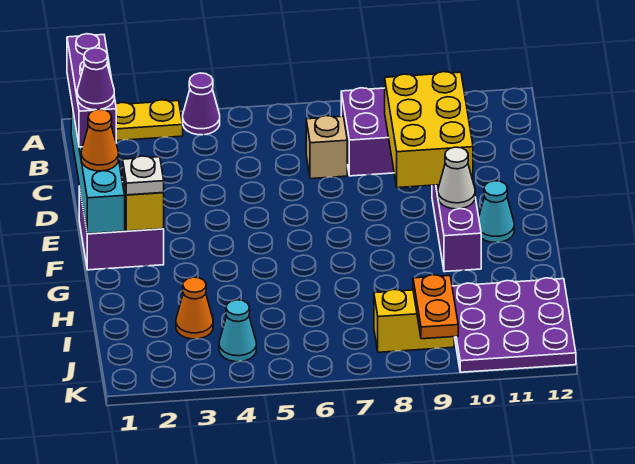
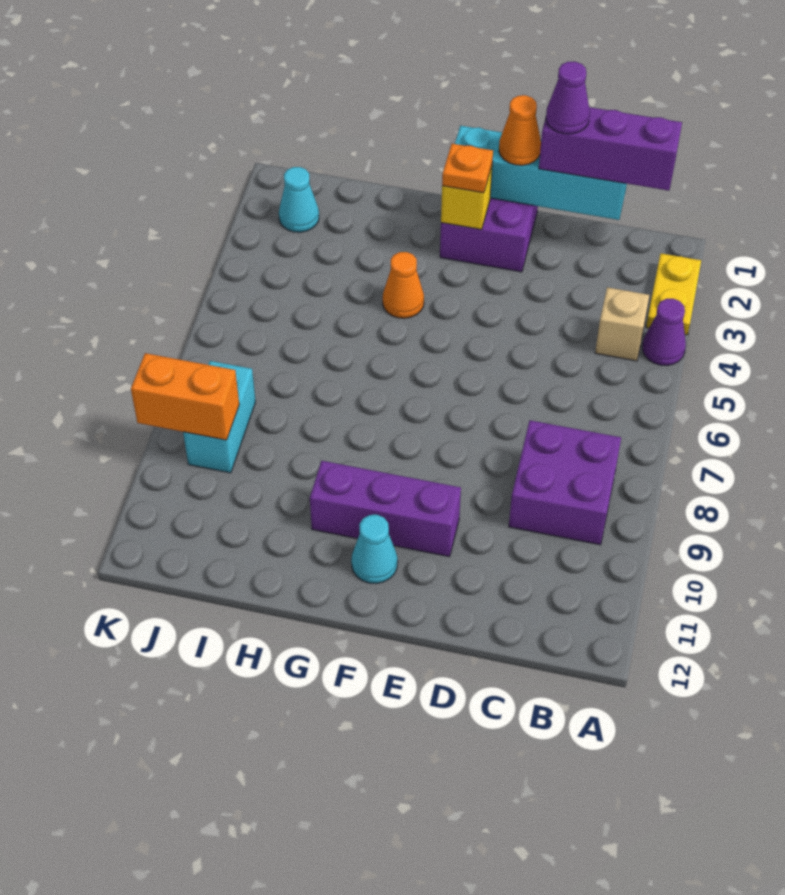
tan 1x1 brick [306,116,347,179] -> tan 1x1 brick moved to [595,287,649,361]
yellow 2x3 brick [385,72,473,188] -> none
white 1x1 plate [123,156,164,195] -> orange 1x1 plate [442,144,493,193]
white 1x1 cone [438,147,475,209] -> none
orange 1x1 cone [176,277,213,339] -> orange 1x1 cone moved to [383,252,424,318]
purple 3x3 plate [452,278,576,372] -> none
cyan 1x1 cone [219,300,256,362] -> cyan 1x1 cone moved to [279,167,319,232]
yellow 1x2 brick [374,289,454,352] -> cyan 1x2 brick [183,361,256,473]
orange 1x2 plate [413,275,458,339] -> orange 1x2 brick [131,353,239,440]

